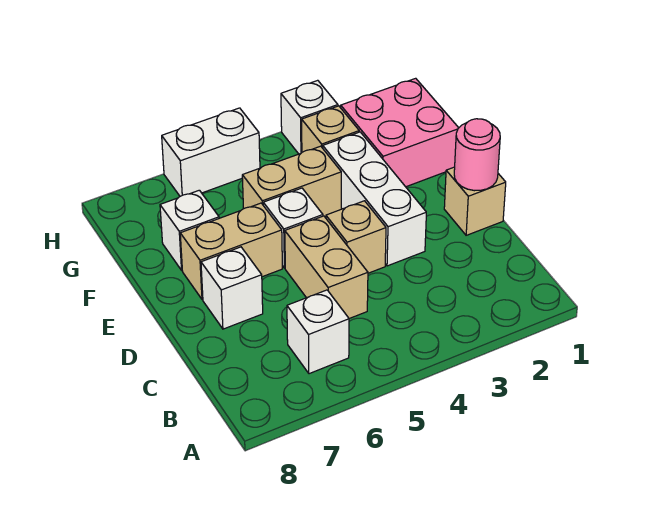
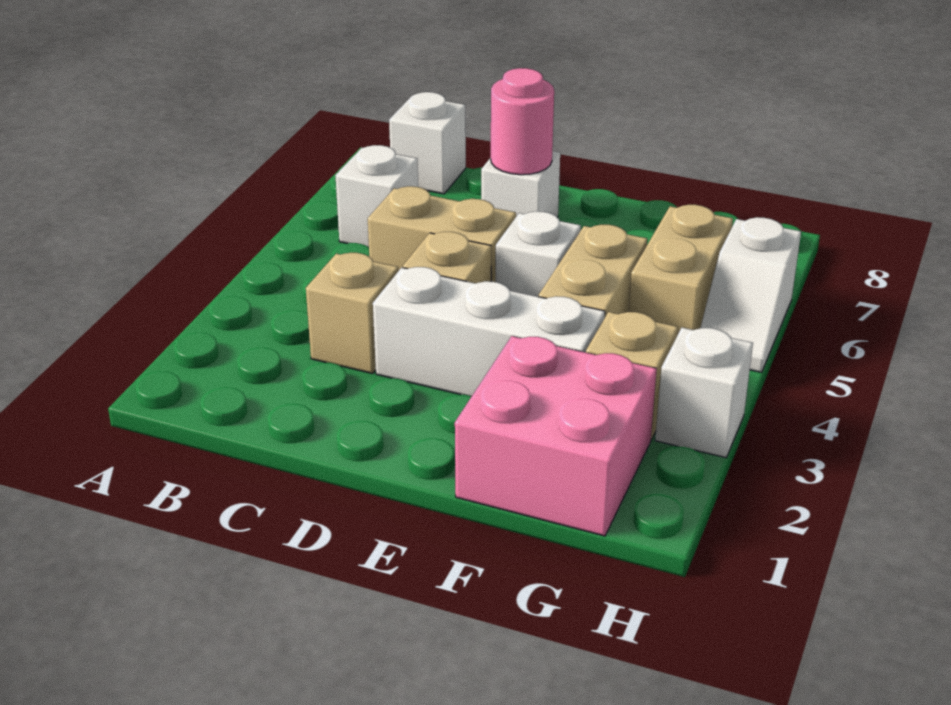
tan 1x1 brick [444,167,506,235] -> tan 1x1 brick moved to [306,253,398,374]
pink 1x1 round brick [454,119,500,191] -> pink 1x1 round brick moved to [491,68,554,175]
tan 1x2 brick [180,203,282,299] -> tan 1x2 brick moved to [629,205,733,335]
white 1x1 brick [160,190,219,270] -> white 1x1 brick moved to [389,92,466,194]
white 1x2 brick [162,108,260,196] -> white 1x2 slope [701,217,801,372]

